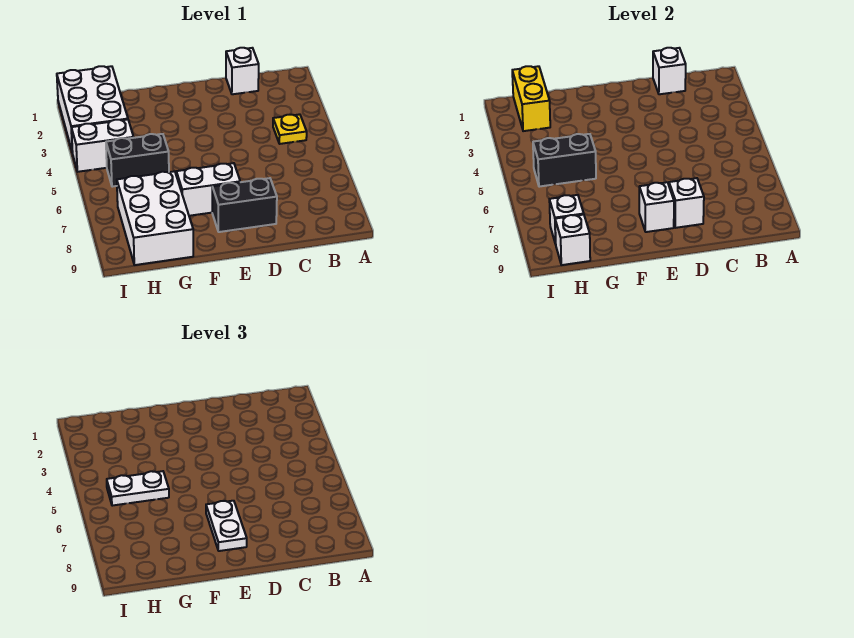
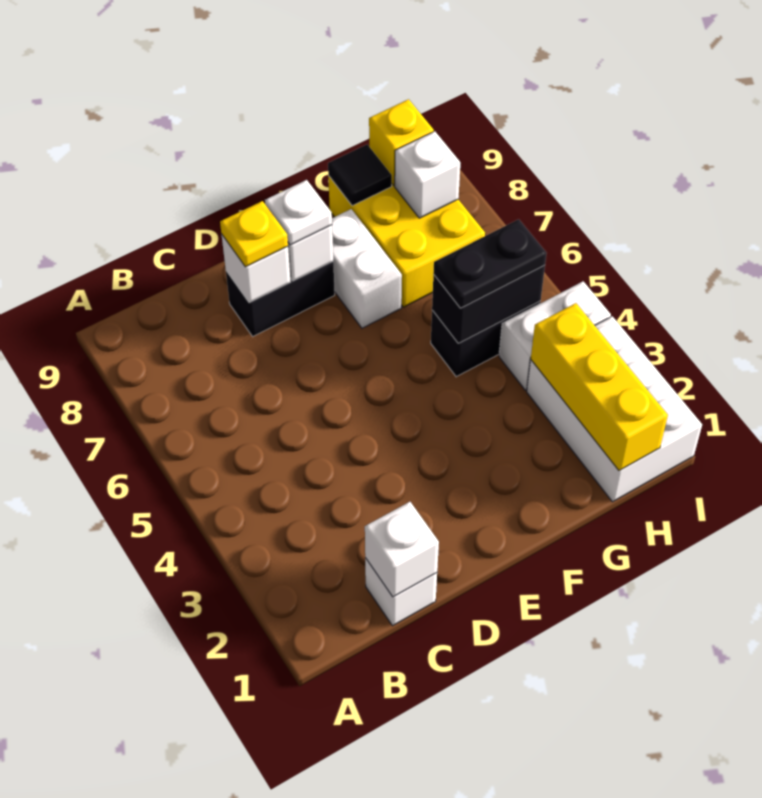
yellow 1x1 plate [273,114,307,144] -> yellow 1x1 plate moved to [220,201,288,267]
white 1x2 brick [176,163,240,216] -> white 1x2 brick turned to [332,209,402,328]
white 1x2 plate [206,501,247,551] -> white 1x1 plate [265,180,332,245]
white 1x2 plate [107,471,169,506] -> black 1x2 plate [433,219,546,308]
white 2x3 brick [117,171,193,265] -> yellow 2x3 brick [328,176,485,307]
none -> black 1x1 tile [328,145,392,206]
yellow 1x2 brick [512,66,550,131] -> yellow 1x3 brick [531,303,668,471]
white 1x1 brick [555,215,590,265] -> yellow 1x1 brick [369,99,434,186]

